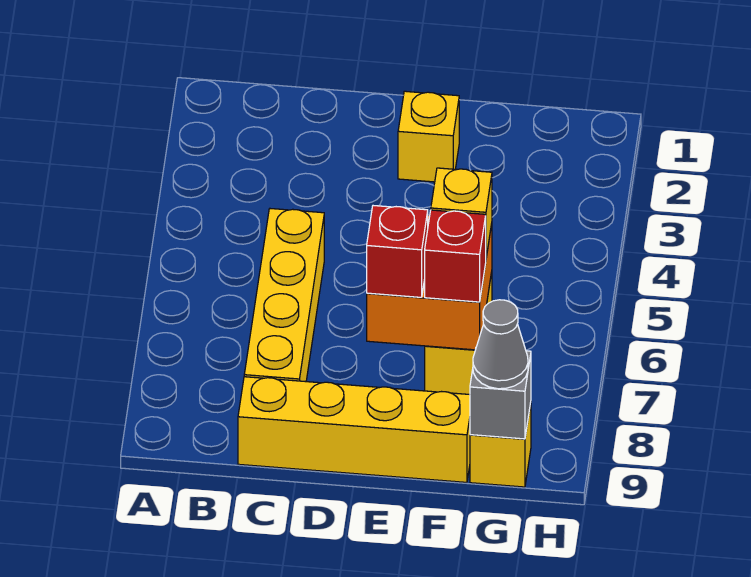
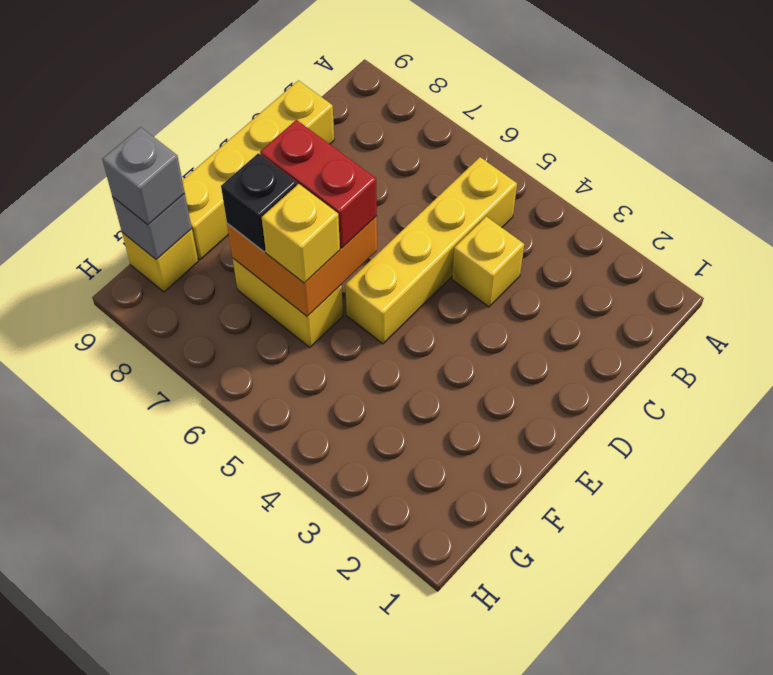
yellow 1x4 brick [244,209,324,382] -> yellow 1x4 brick turned to [345,157,517,344]
yellow 1x1 brick [398,91,459,182] -> yellow 1x1 brick moved to [452,216,524,307]
red 1x1 brick [367,206,428,297] -> red 1x2 brick [260,120,377,248]
red 1x1 brick [425,210,486,302] -> black 1x1 brick [221,153,297,252]
grey 1x1 cone [473,300,528,389] -> grey 1x1 brick [102,127,185,225]

